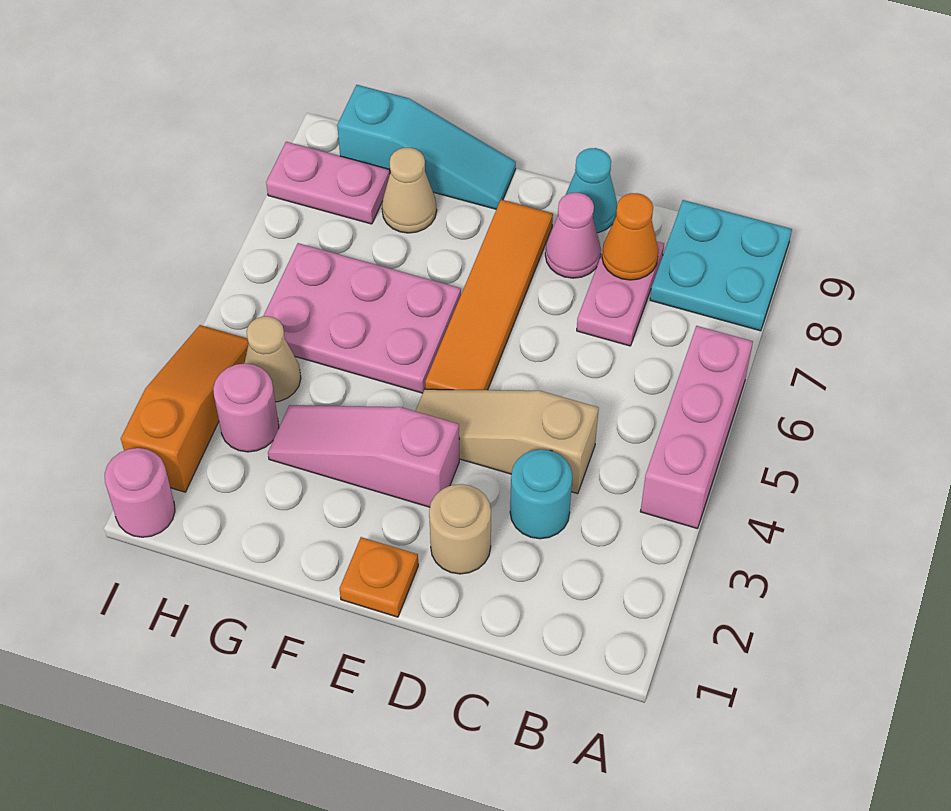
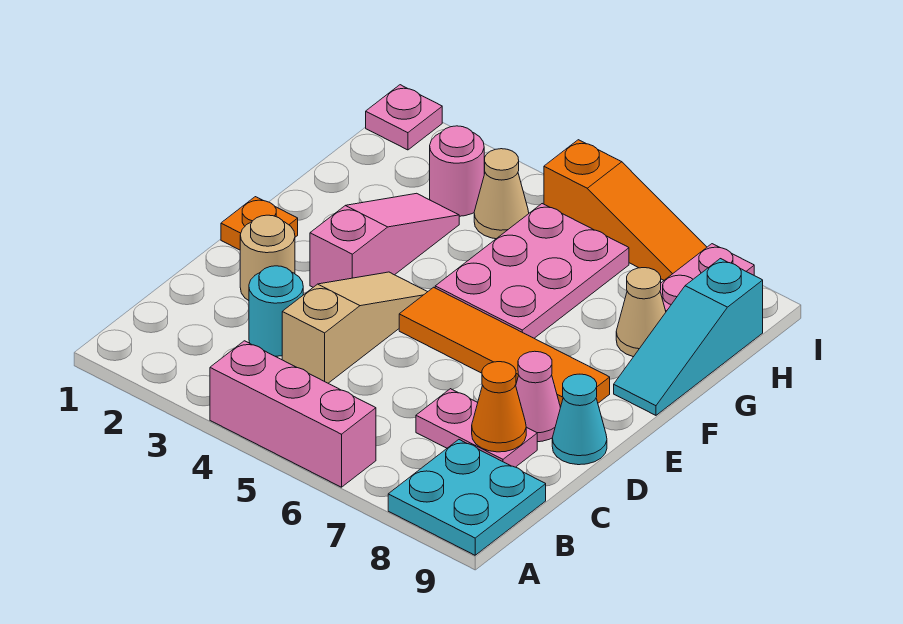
pink 1x1 round brick [105,448,175,537] -> pink 1x1 plate [366,85,442,150]
orange 1x3 slope [121,325,248,492] -> orange 1x3 slope moved to [544,140,707,280]

